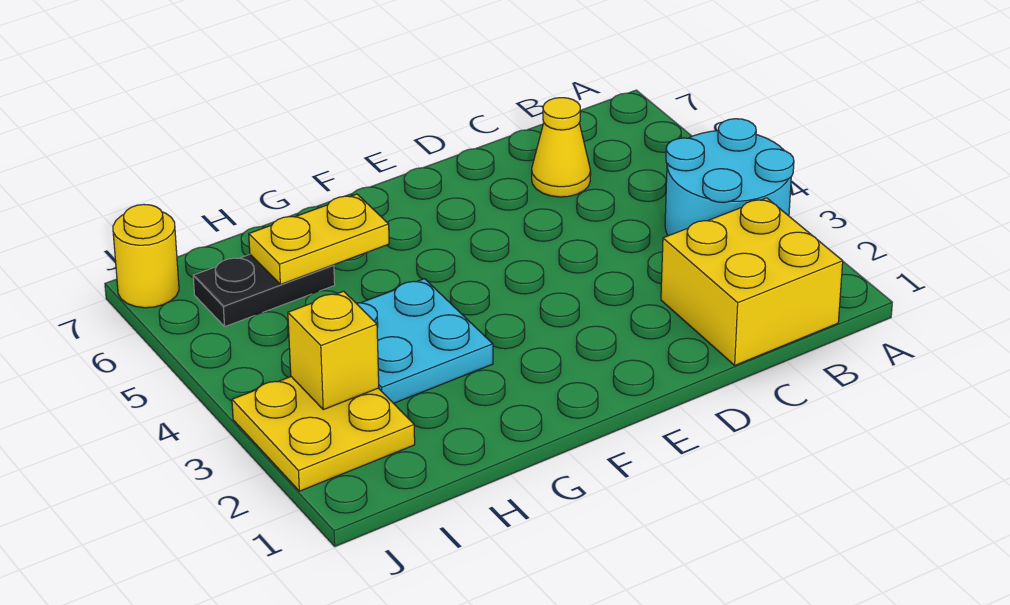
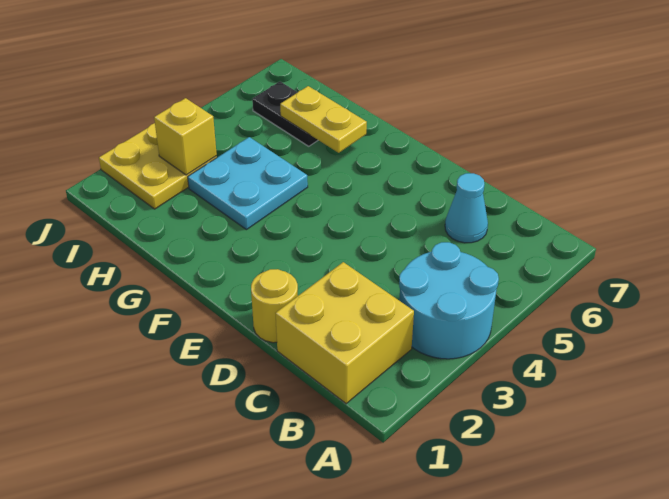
yellow 1x1 cone [532,98,591,197] -> cyan 1x1 cone [445,173,488,243]
yellow 1x1 round brick [113,204,179,308] -> yellow 1x1 round brick moved to [251,269,298,343]

